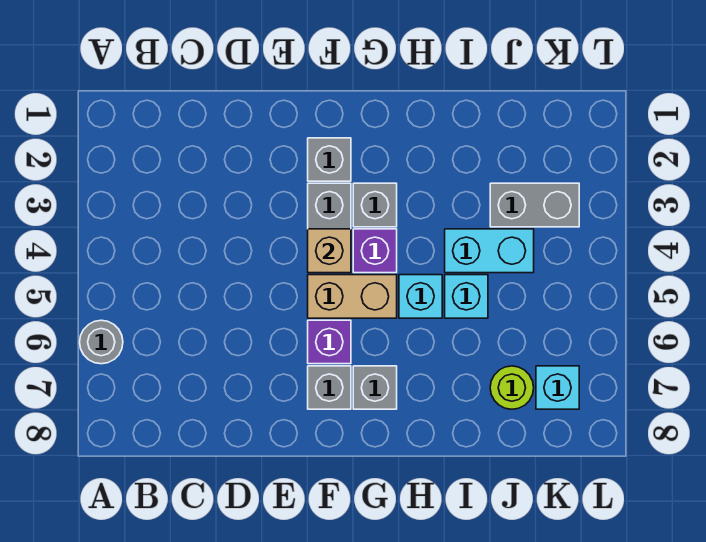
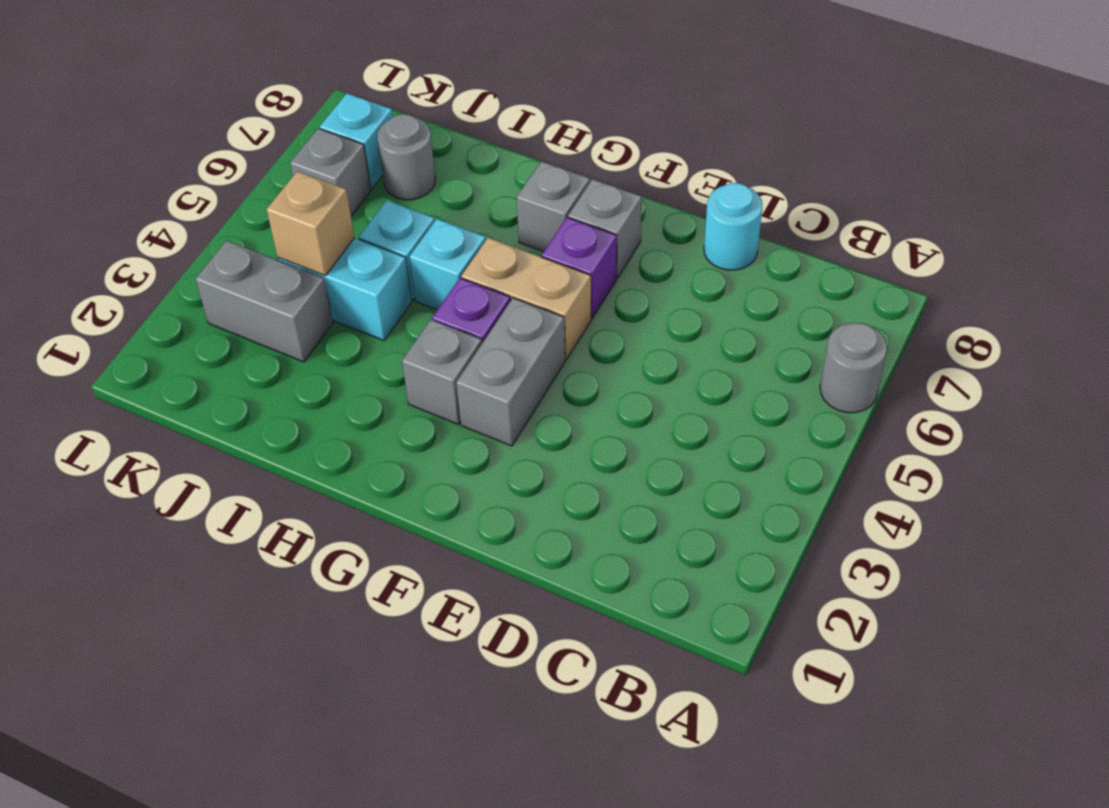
none -> cyan 1x1 round brick [704,183,762,270]
grey 1x1 brick [308,138,351,181] -> grey 1x1 brick moved to [290,128,371,216]
tan 1x1 brick [308,229,351,273] -> tan 1x1 brick moved to [267,171,355,275]
lime 1x1 round brick [490,366,534,409] -> grey 1x1 round brick [377,114,435,200]

